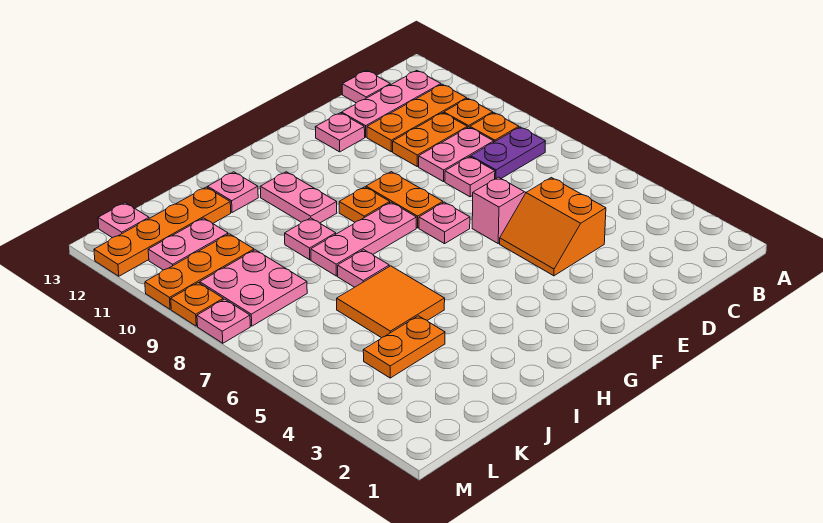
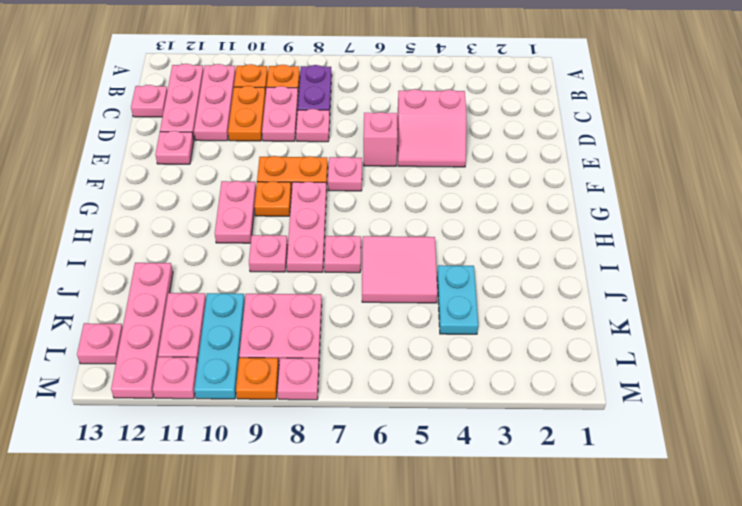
orange 1x3 plate [367,84,467,152] -> pink 1x3 plate [194,64,236,141]
orange 2x2 slope [500,178,606,276] -> pink 2x2 slope [397,89,466,167]
pink 1x2 plate [260,172,337,223] -> pink 1x2 plate turned to [215,181,256,243]
orange 2x2 tile [337,266,445,338] -> pink 2x2 tile [362,236,437,303]
pink 1x1 plate [208,172,258,213] -> pink 1x1 plate moved to [153,357,198,399]
orange 1x2 plate [363,316,445,378] -> cyan 1x2 plate [437,265,478,334]
orange 1x4 plate [94,187,231,276] -> pink 1x4 plate [111,263,173,398]
orange 1x3 plate [145,234,254,309] -> cyan 1x3 plate [194,293,245,399]

